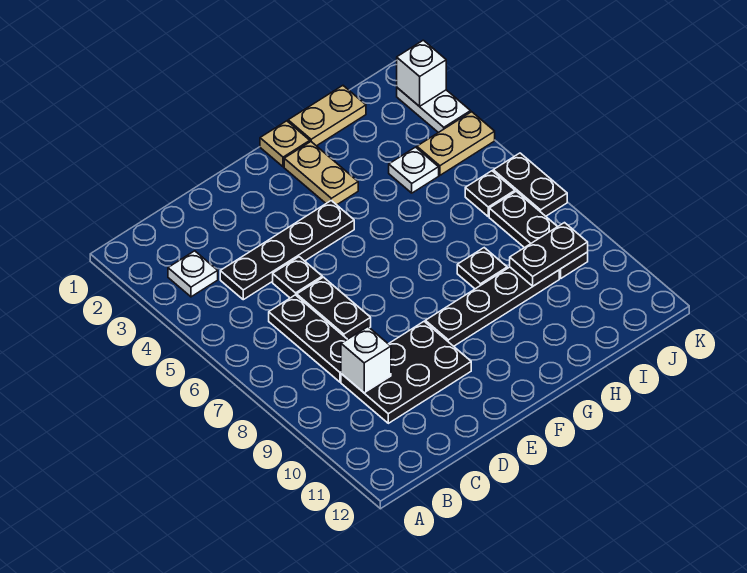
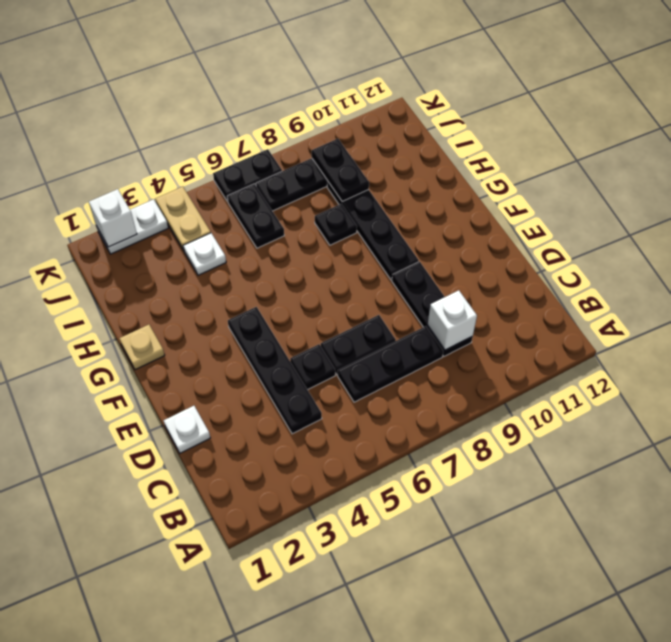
white 1x1 plate [168,251,218,297] -> white 1x1 plate moved to [164,406,210,453]
black 2x3 plate [341,322,471,423] -> black 1x3 plate [392,262,473,356]
tan 1x2 plate [284,142,358,205] -> none
tan 1x2 plate [288,86,366,146] -> none
black 1x1 plate [465,171,515,217] -> black 1x2 plate [227,184,284,248]

